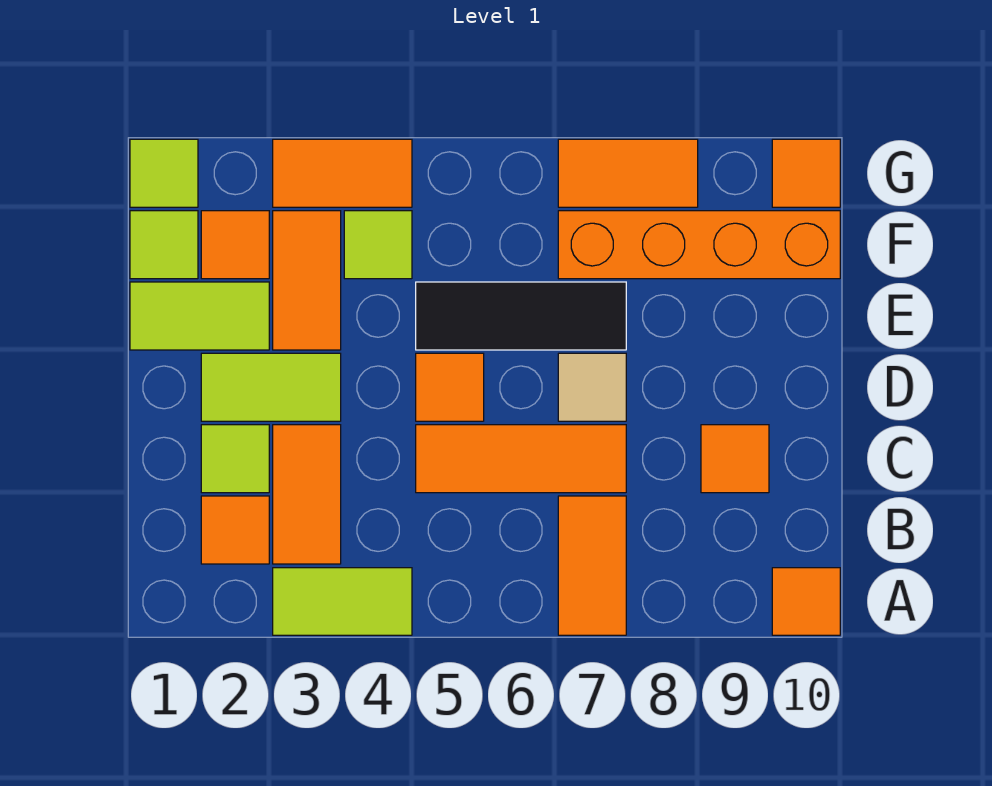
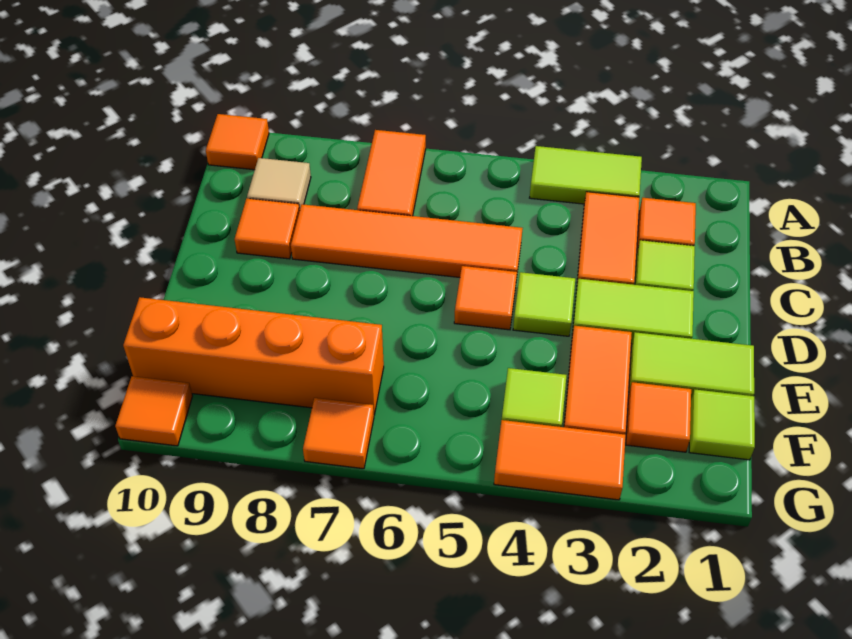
orange 1x3 tile [416,425,626,493] -> orange 1x4 tile [291,204,523,280]
tan 1x1 tile [558,353,626,421] -> tan 1x1 tile moved to [247,158,311,210]
black 1x3 tile [416,282,626,350] -> none
lime 1x1 tile [130,139,198,207] -> lime 1x1 tile moved to [513,272,575,336]
orange 1x2 tile [558,139,698,207] -> orange 1x1 tile [303,398,374,469]

